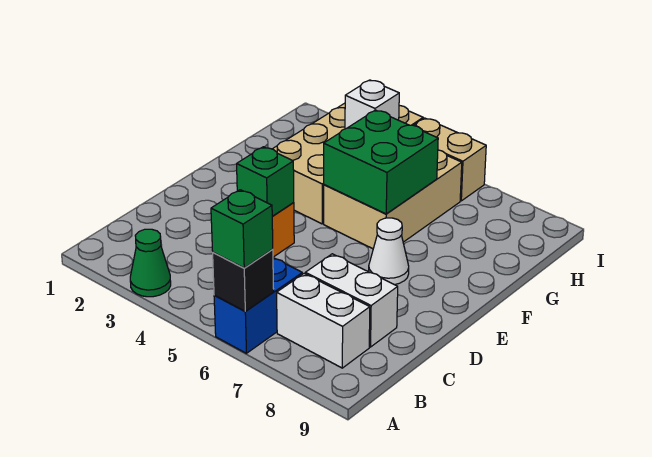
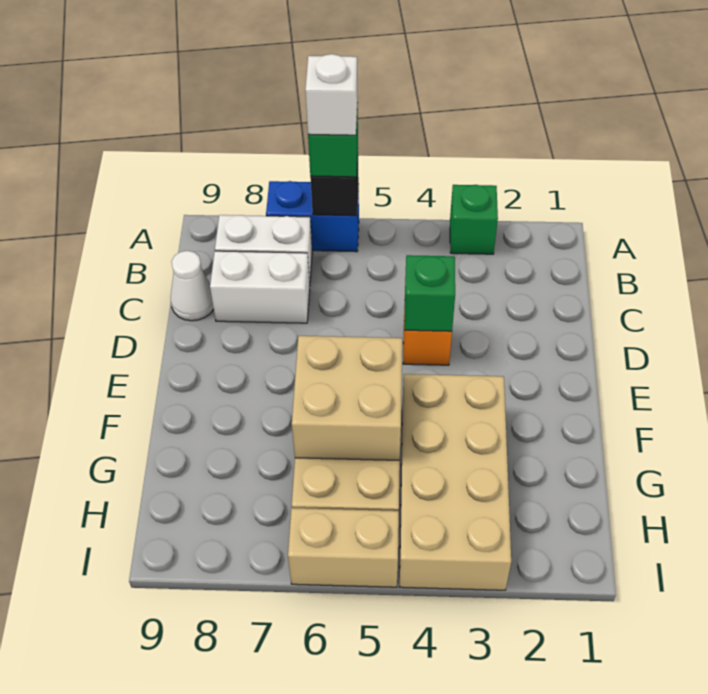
green 1x1 cone [130,229,171,297] -> green 1x1 brick [450,185,498,254]
blue 1x2 brick [214,258,302,353] -> blue 1x2 brick turned to [266,181,359,252]
white 1x1 cone [369,218,409,285] -> white 1x1 cone moved to [171,251,214,321]
green 2x2 brick [324,110,438,214] -> tan 2x2 brick [292,336,402,460]
white 1x1 brick [345,80,399,129] -> white 1x1 brick moved to [305,54,358,135]

